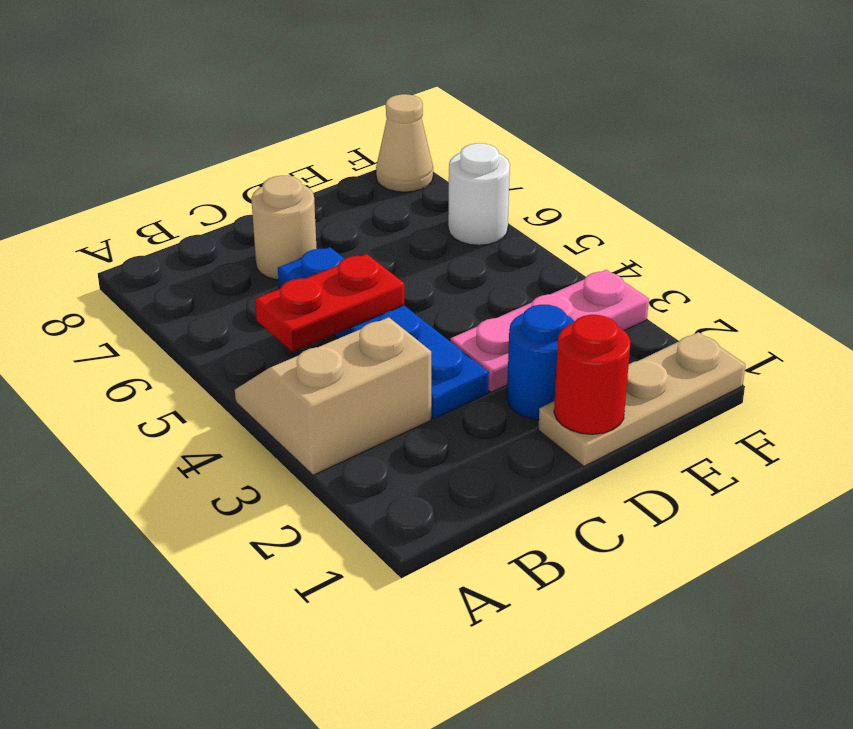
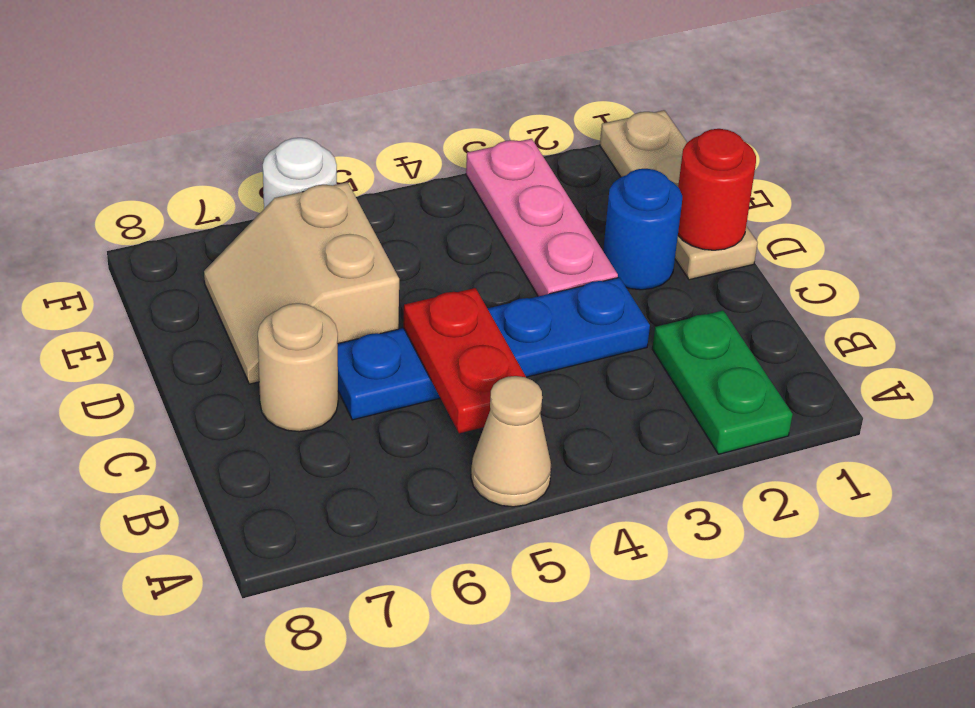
none -> green 1x2 plate [652,310,793,454]
tan 2x2 slope [235,317,431,475] -> tan 2x2 slope moved to [204,182,399,384]
tan 1x1 cone [376,94,433,192] -> tan 1x1 cone moved to [471,376,551,507]

